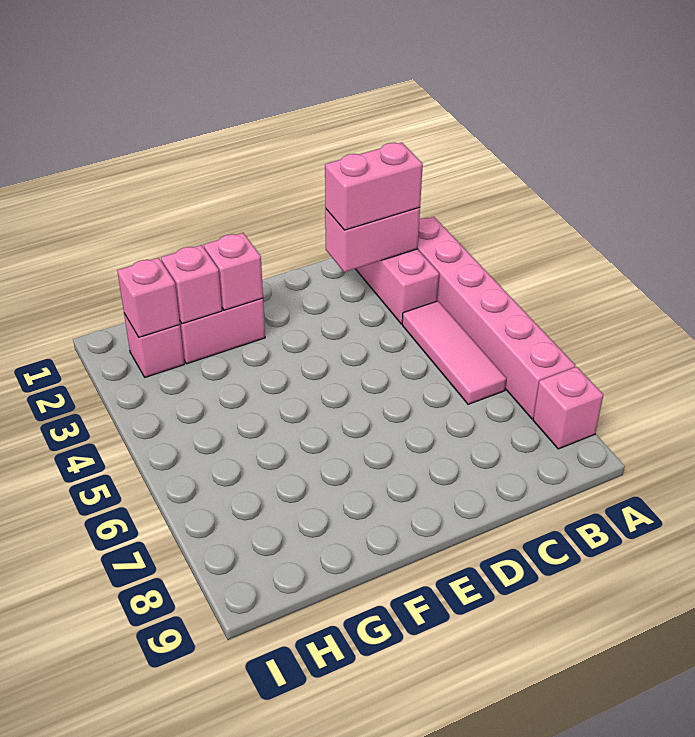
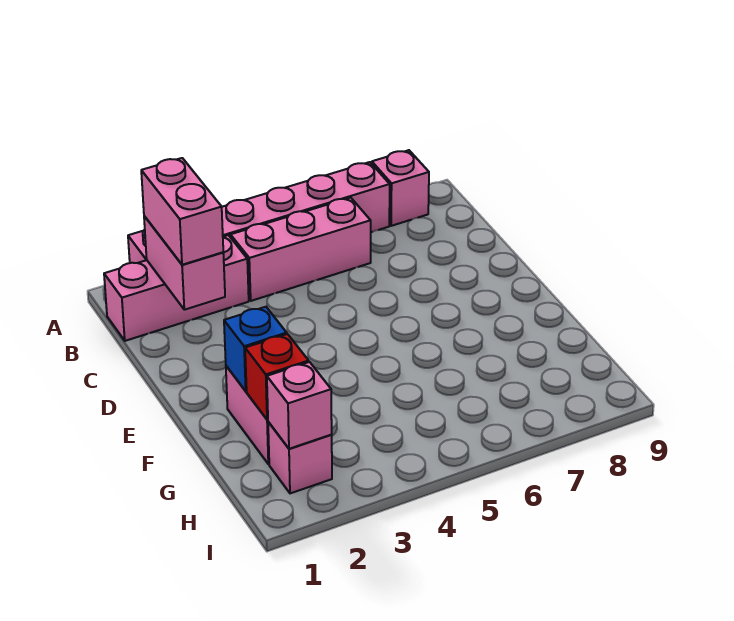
pink 1x3 tile [402,301,506,404] -> pink 1x3 brick [231,198,371,301]
pink 1x1 brick [204,233,263,310] -> blue 1x1 brick [224,307,287,391]
pink 1x1 brick [161,245,222,324] -> red 1x1 brick [245,334,309,420]

